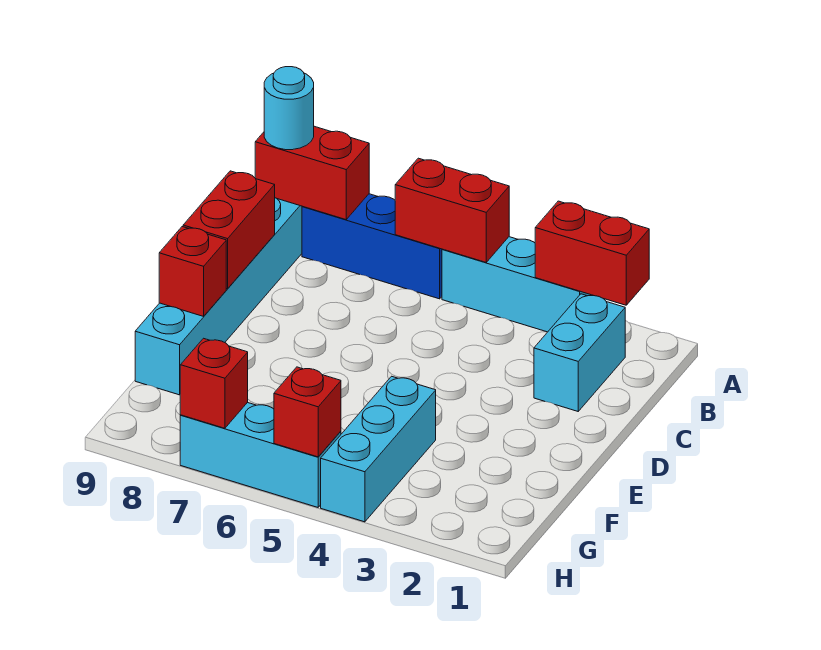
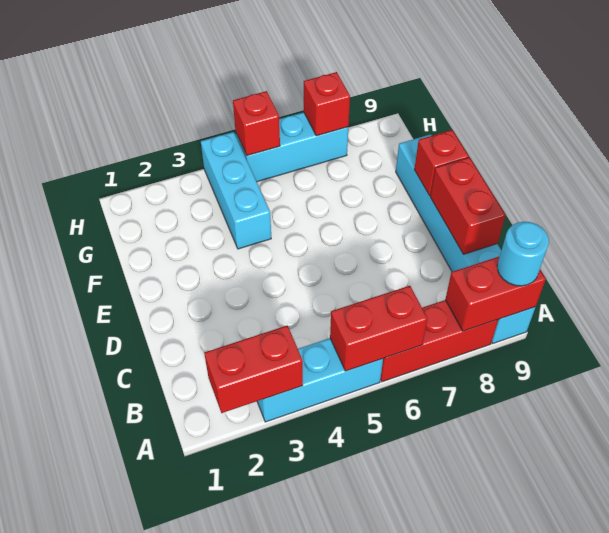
blue 1x3 brick [302,194,442,299] -> red 1x3 brick [380,300,498,382]
cyan 1x2 brick [534,294,625,411] -> none

